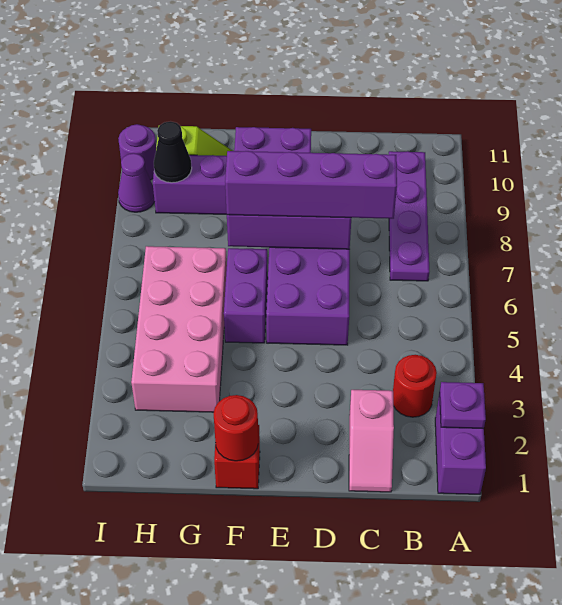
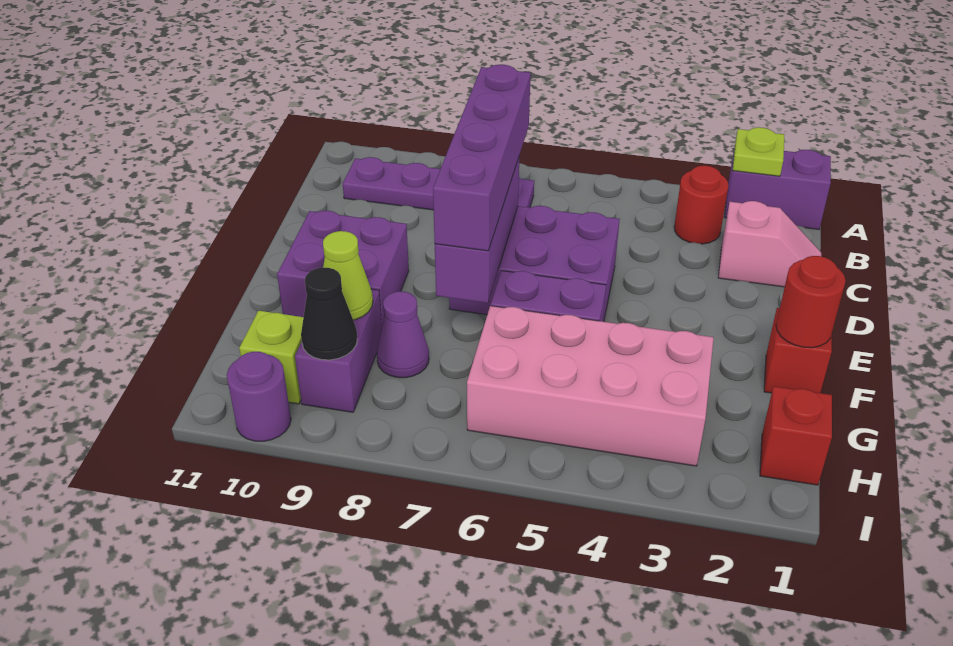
purple 1x1 plate [440,382,486,428] -> lime 1x1 plate [733,127,784,176]
none -> lime 1x1 cone [323,231,373,320]
none -> red 1x1 brick [760,386,832,485]
purple 1x1 cone [118,153,155,212] -> purple 1x1 cone moved to [377,291,429,378]

